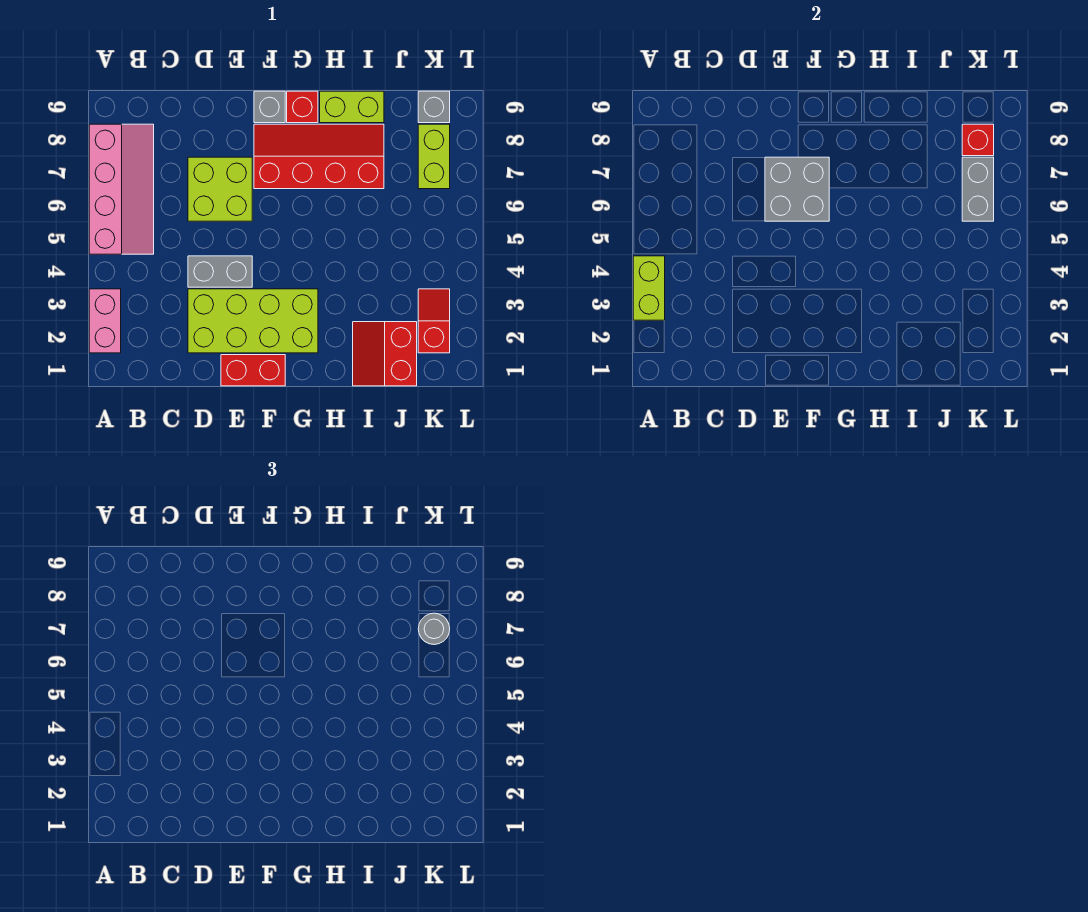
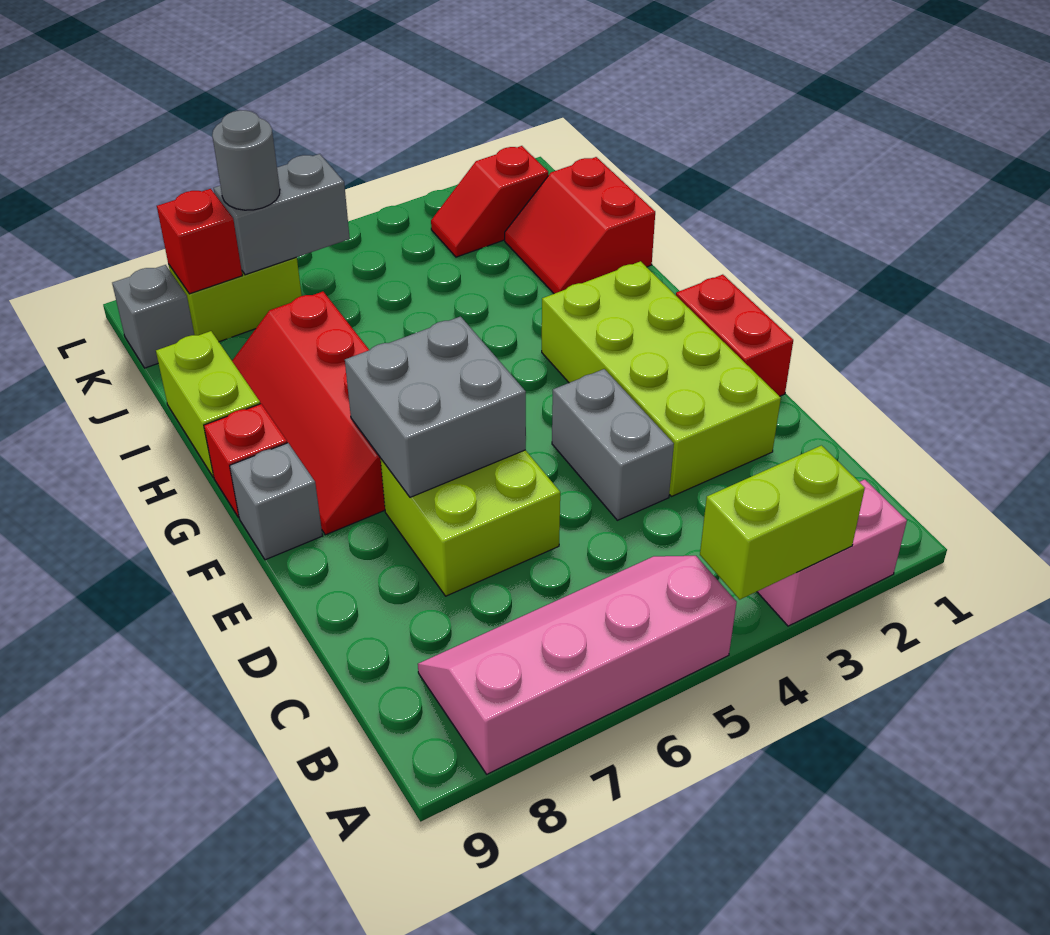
red 2x2 slope [353,322,417,386] -> red 2x2 slope turned to [505,157,655,294]

